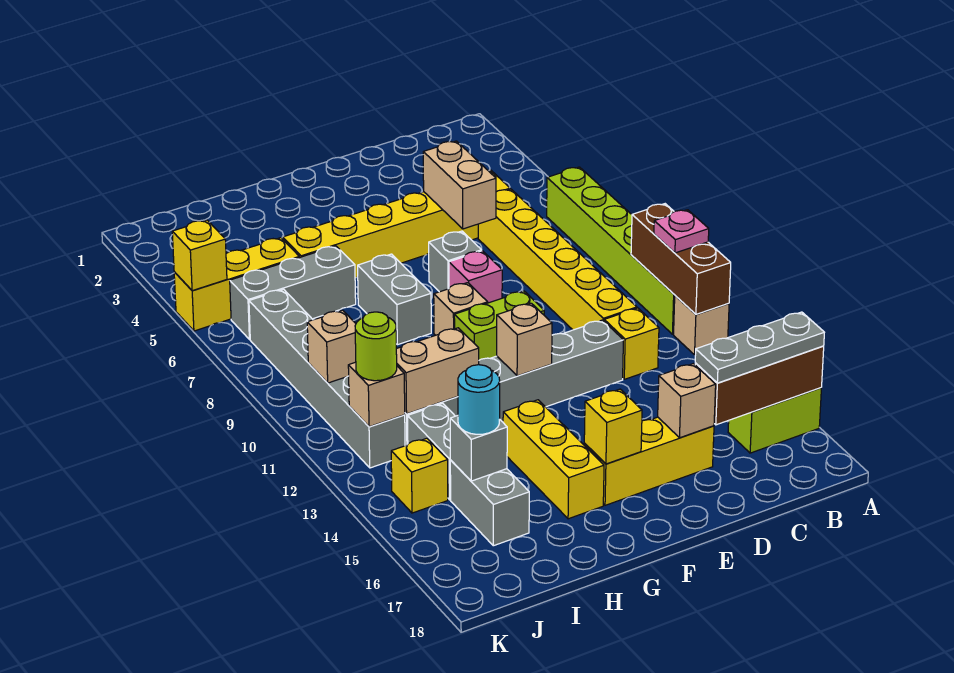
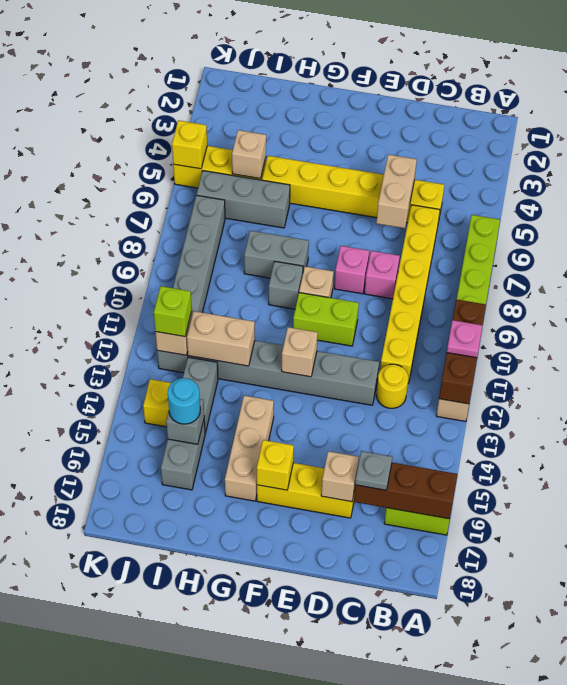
grey 1x3 plate [695,312,824,383] -> grey 1x1 plate [355,451,392,490]
yellow 1x1 brick [604,308,659,379] -> yellow 1x1 round brick [377,364,408,408]
none -> pink 1x1 brick [364,251,400,299]
grey 1x1 brick [429,231,482,292] -> grey 1x1 brick moved to [269,261,303,309]
grey 1x2 brick [358,254,431,345] -> grey 1x2 brick turned to [244,231,309,278]
yellow 1x3 brick [503,400,604,519] -> tan 1x3 brick [225,396,274,501]
tan 1x1 brick [307,310,356,383] -> tan 1x1 brick moved to [232,130,266,179]
lime 1x1 round brick [355,312,397,381] -> lime 1x1 brick [154,286,192,337]

